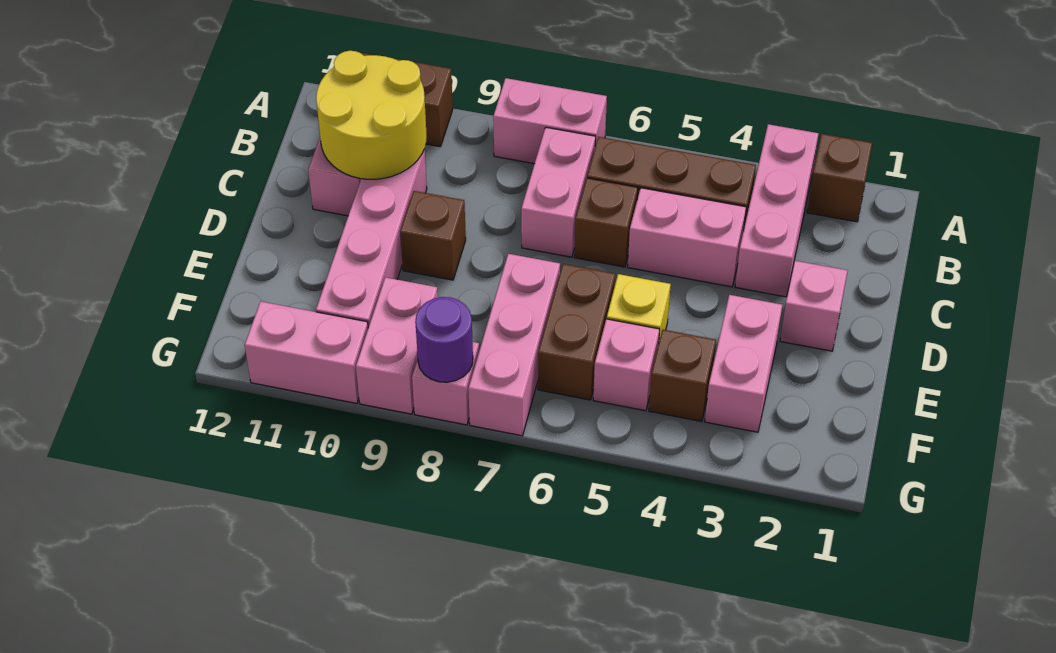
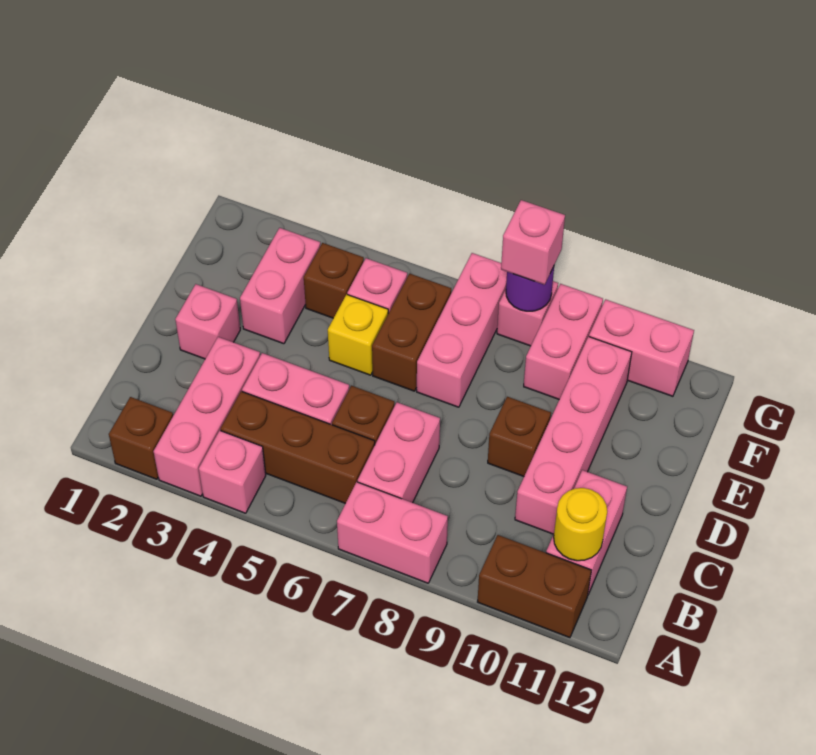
none -> pink 1x1 brick [199,431,266,513]
yellow 2x2 round brick [316,51,427,179] -> yellow 1x1 round brick [554,488,607,561]
none -> pink 1x1 brick [501,200,565,285]

